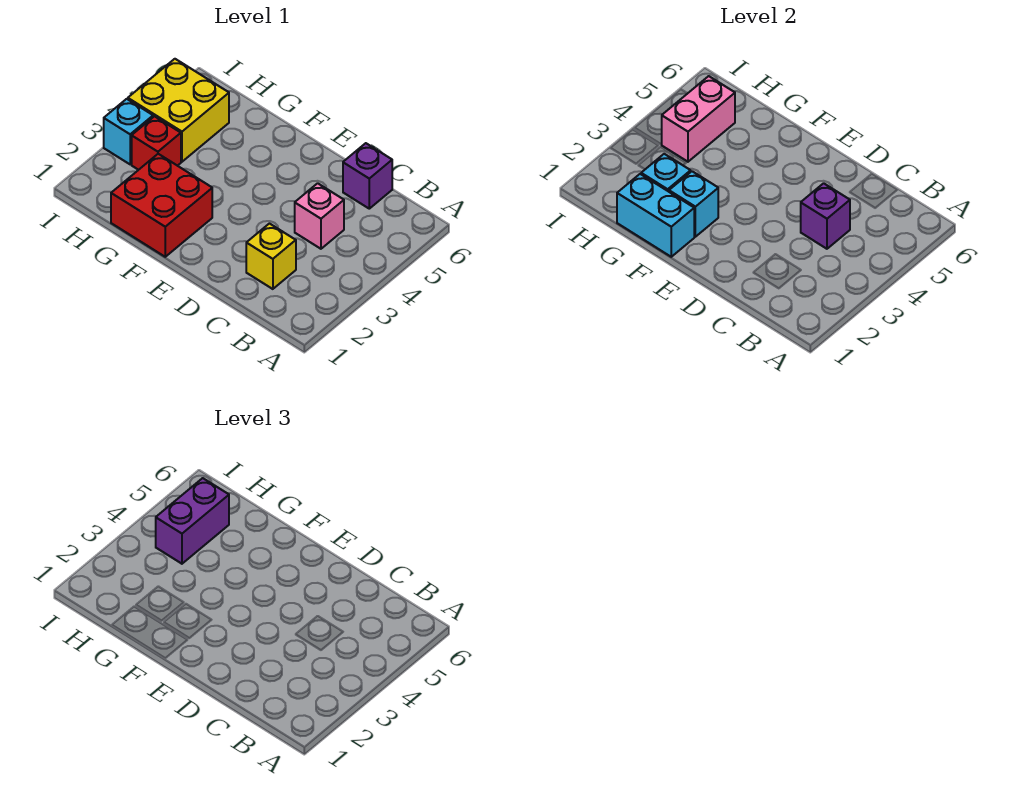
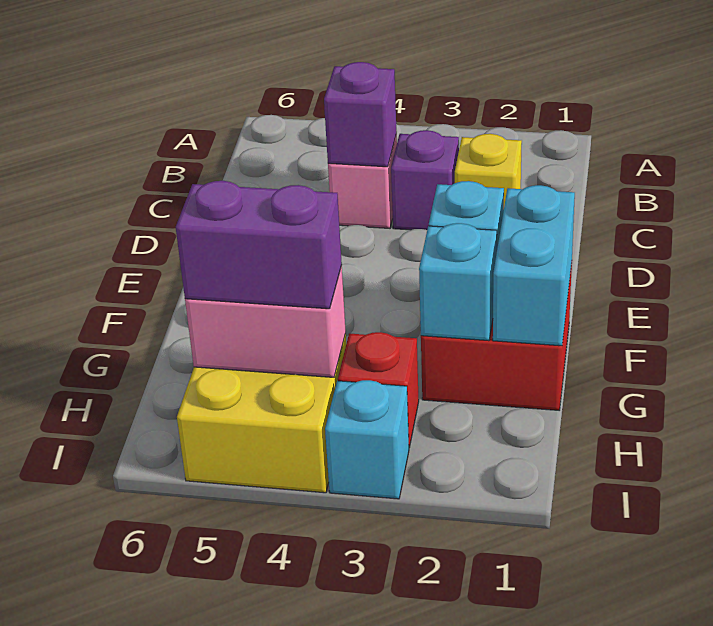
purple 1x1 brick [343,143,392,209] -> purple 1x1 brick moved to [391,130,459,230]

